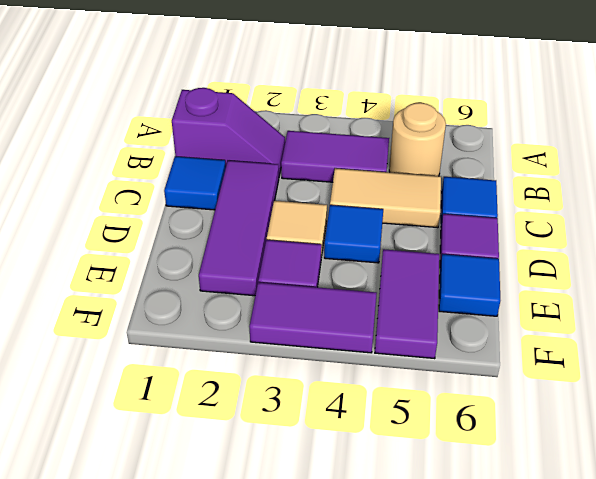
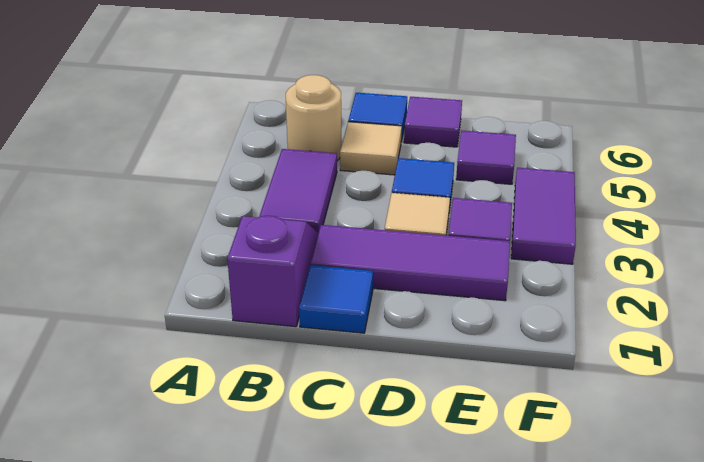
tan 1x2 tile [330,168,441,228] -> tan 1x1 tile [340,122,402,175]
purple 1x2 tile [375,249,439,359] -> purple 1x1 tile [456,131,516,184]
blue 1x1 tile [439,254,500,316] -> none

